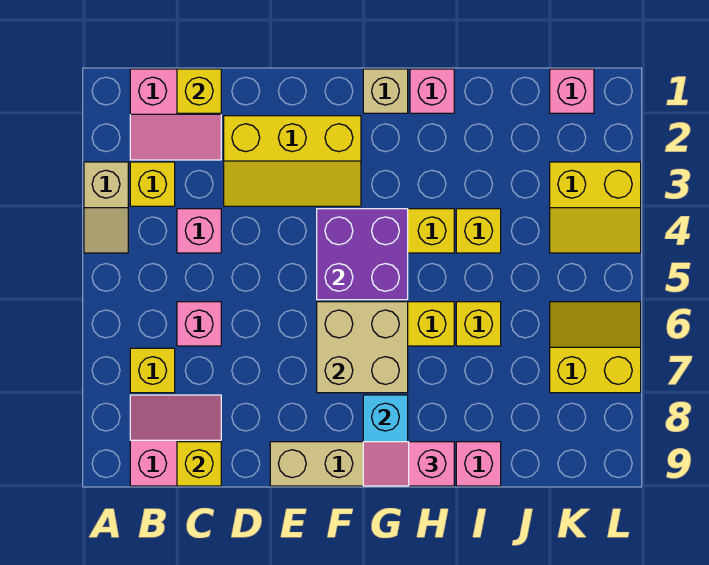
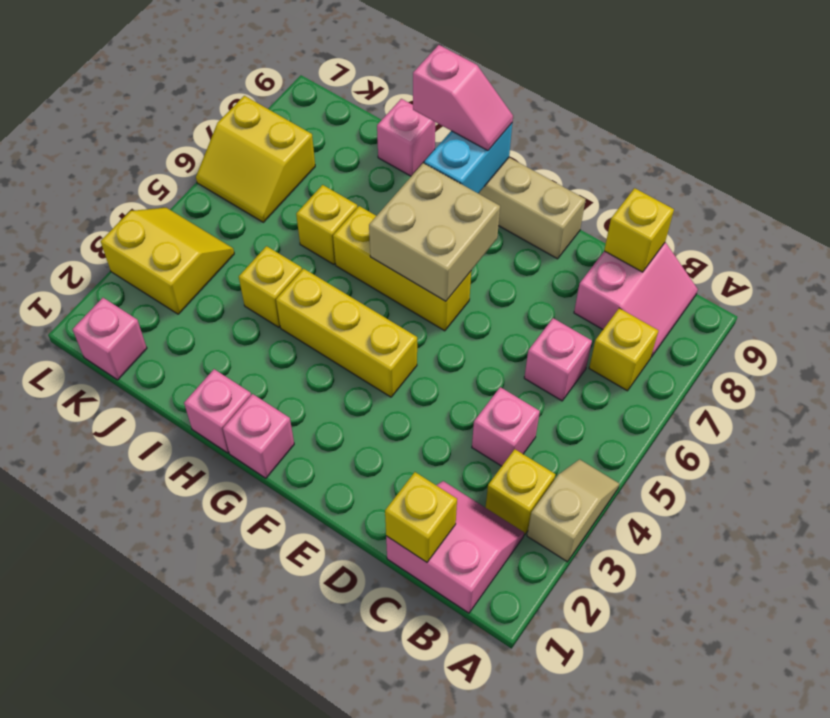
pink 2x2 slope [130,395,221,486] -> pink 2x2 slope turned to [574,243,698,357]
yellow 2x3 slope [224,116,361,206] -> none
purple 2x2 brick [317,209,408,300] -> none
tan 1x1 brick [363,69,408,113] -> pink 1x1 brick [223,394,294,478]

